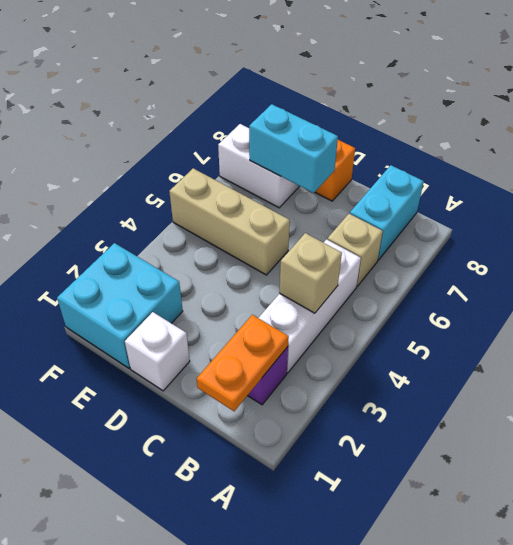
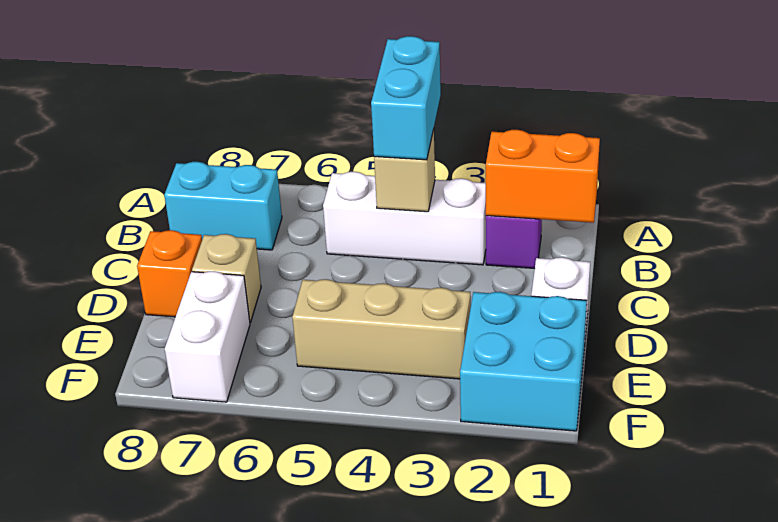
orange 1x2 plate [197,315,289,411] -> orange 1x2 brick [486,130,600,223]
tan 1x1 brick [327,214,383,286] -> tan 1x1 brick moved to [192,234,261,322]
tan 1x3 brick [169,168,290,275] -> tan 1x3 brick turned to [292,279,471,379]
cyan 1x2 brick [249,104,338,193] -> cyan 1x2 brick moved to [371,36,441,160]

